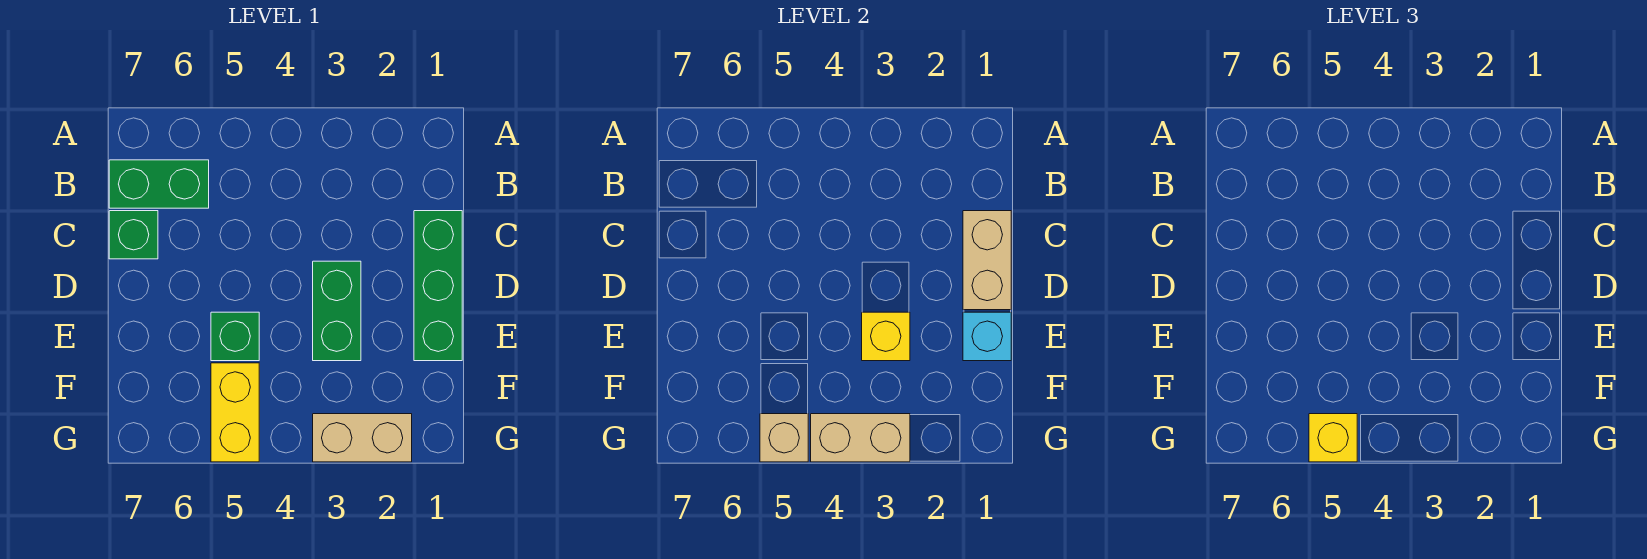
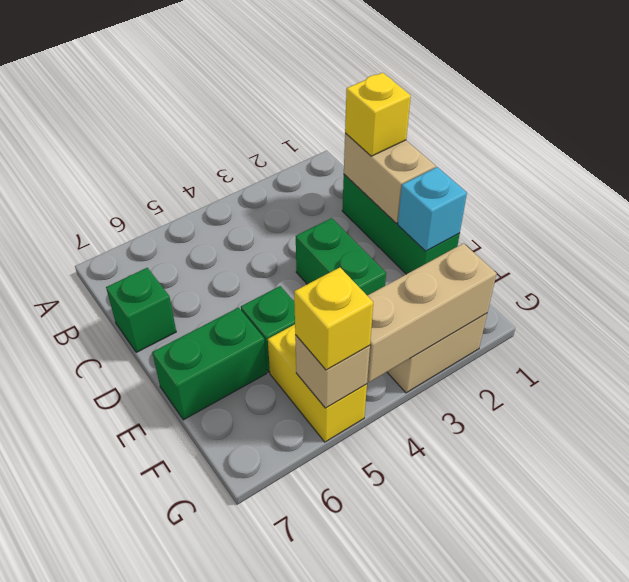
green 1x2 brick [109,160,209,208] -> green 1x2 brick moved to [152,308,267,420]
yellow 1x1 brick [862,312,910,361] -> yellow 1x1 brick moved to [345,73,411,156]
tan 1x2 brick [811,414,910,462] -> tan 1x3 brick [367,243,497,382]

